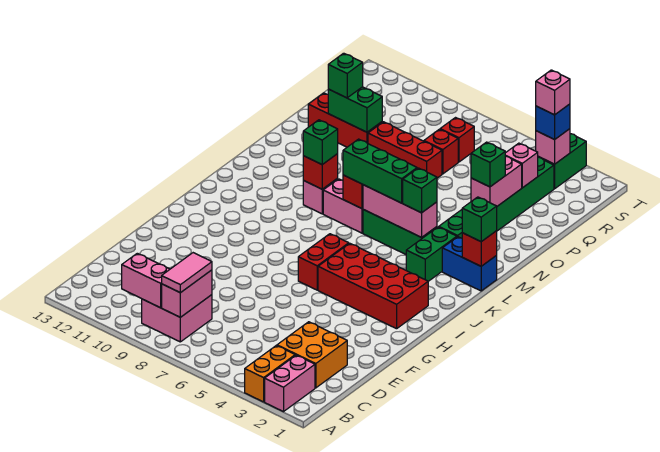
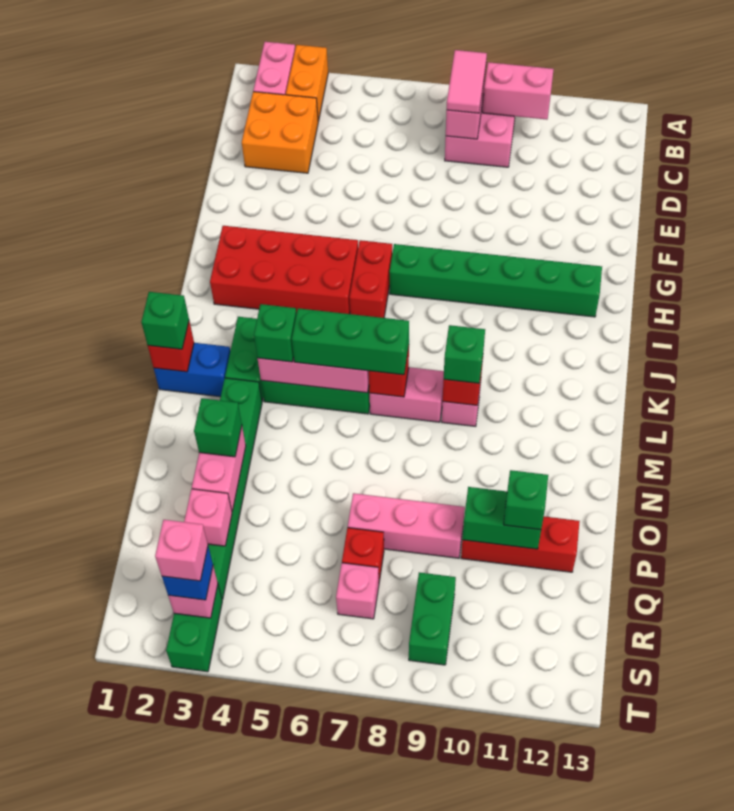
none -> green 1x6 brick [389,244,602,317]
red 1x3 brick [368,122,442,178] -> pink 1x3 brick [348,493,465,558]
red 1x1 brick [440,118,474,162] -> pink 1x1 brick [336,563,379,619]
none -> green 1x2 brick [409,572,456,665]

